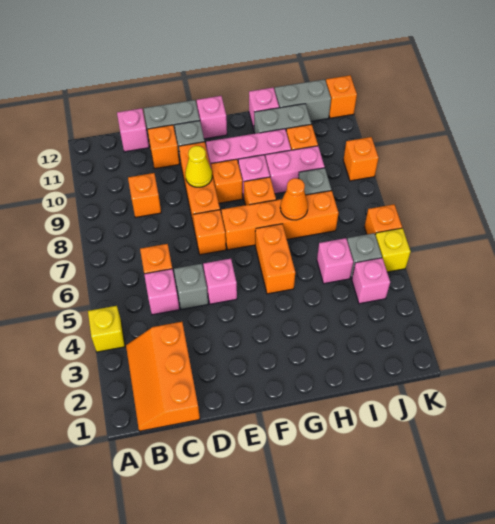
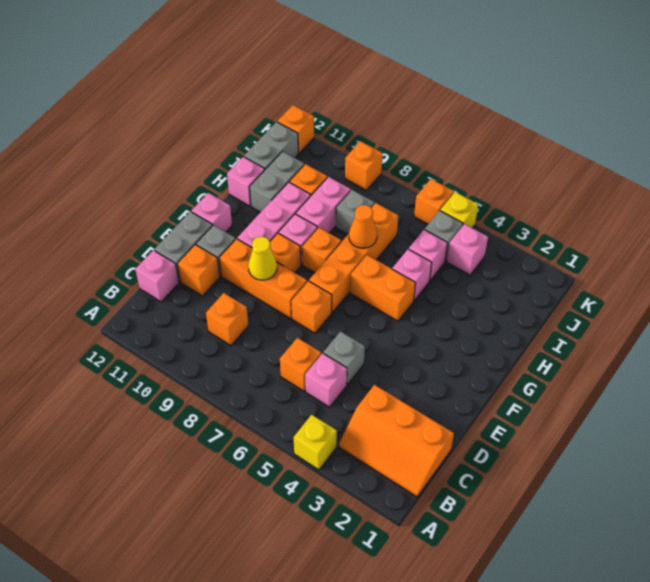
pink 1x1 brick [203,259,237,304] -> pink 1x1 brick moved to [392,249,432,301]

